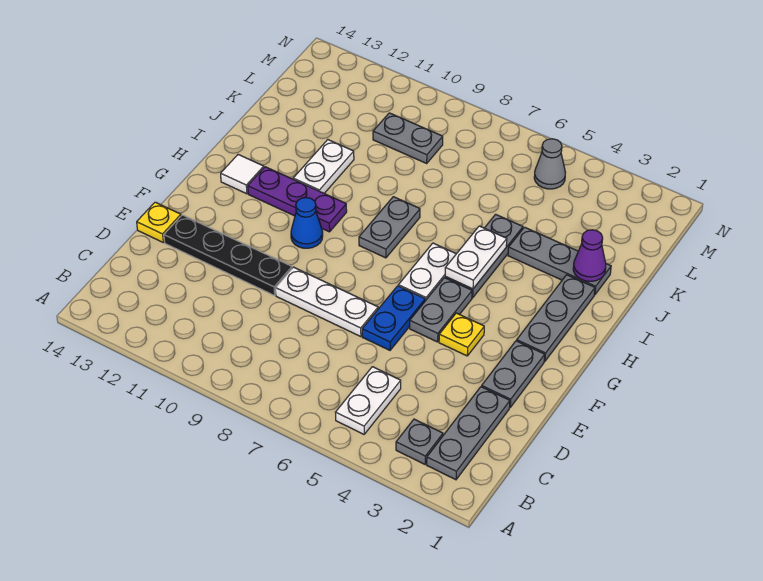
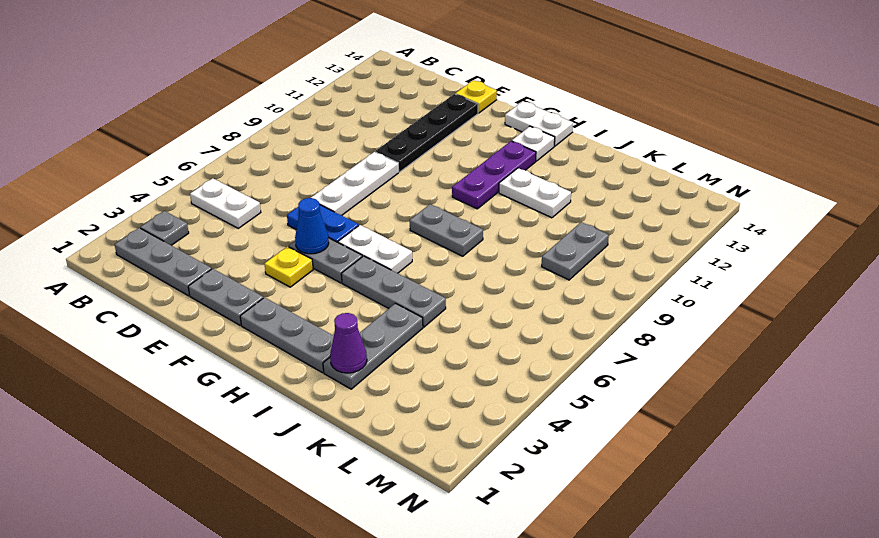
blue 1x1 cone [291,198,323,248] -> blue 1x1 cone moved to [295,198,329,254]
white 1x2 plate [445,226,507,289] -> white 1x2 plate moved to [505,101,573,146]
white 1x1 tile [221,155,264,194] -> white 1x1 plate [512,126,555,161]
grey 1x1 cone [534,139,566,189] -> none

